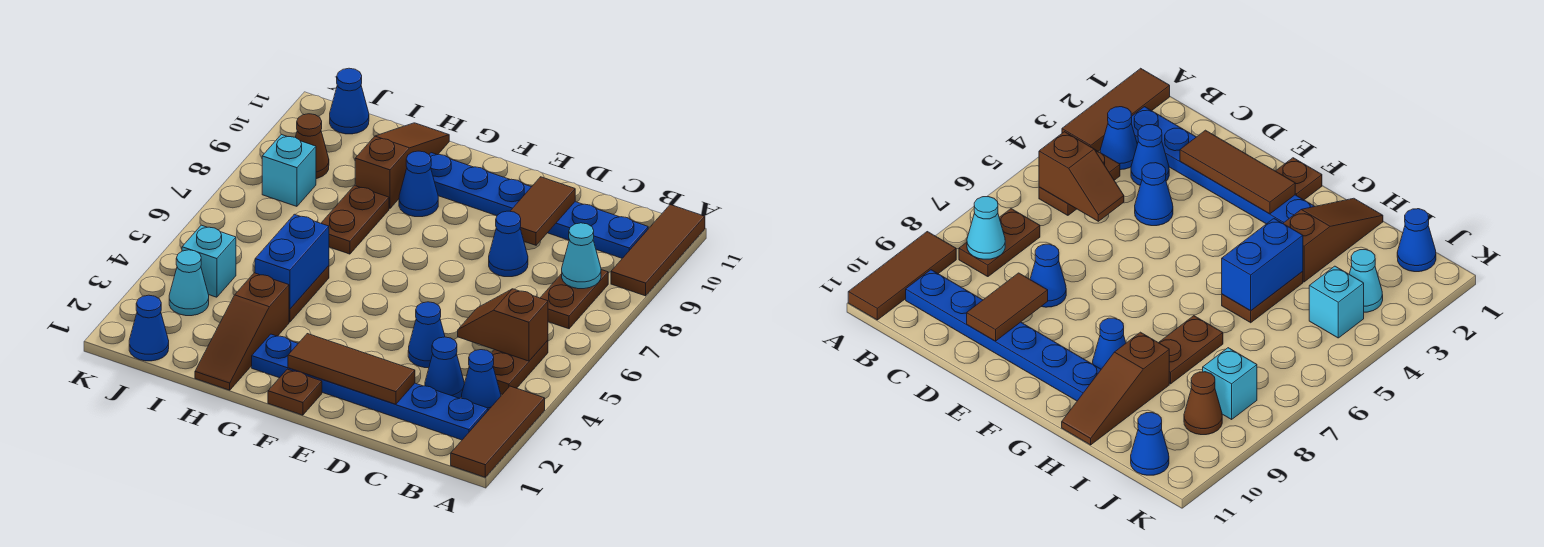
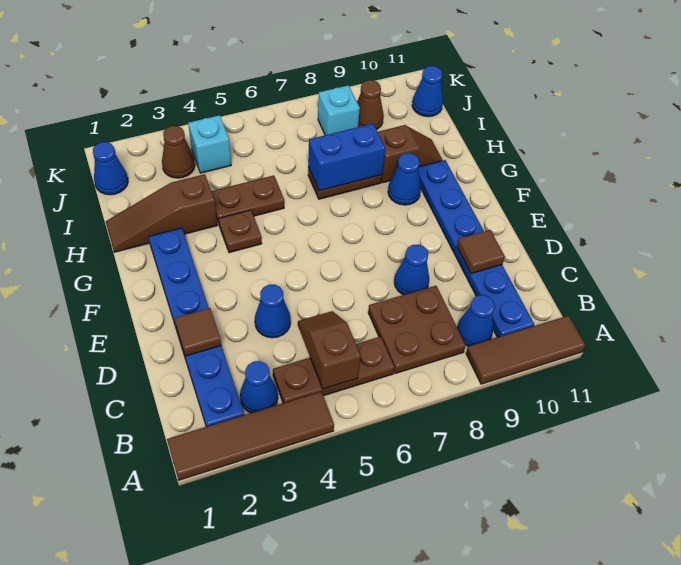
brown 1x3 tile [451,386,545,477] -> brown 1x4 tile [167,392,334,480]
brown 1x2 plate [492,340,548,394] -> brown 1x3 plate [273,337,394,403]
brown 1x2 plate [540,270,608,329] -> brown 2x2 plate [368,286,466,374]
cyan 1x1 cone [562,223,601,289] -> none
blue 1x1 cone [425,337,464,398] -> blue 1x1 cone moved to [457,295,495,346]
brown 1x3 tile [288,334,415,404] -> brown 1x1 tile [174,308,221,356]
brown 1x2 tile [510,177,575,245] -> brown 1x1 tile [457,230,505,274]
brown 1x1 plate [268,369,322,415] -> brown 1x1 plate moved to [219,210,262,253]
blue 1x2 brick [255,214,329,309] -> blue 1x2 brick moved to [308,124,385,191]
brown 1x3 slope [355,123,449,209] -> brown 1x2 slope [378,125,443,183]
cyan 1x1 cone [169,250,209,316] -> brown 1x1 cone [162,126,195,178]

